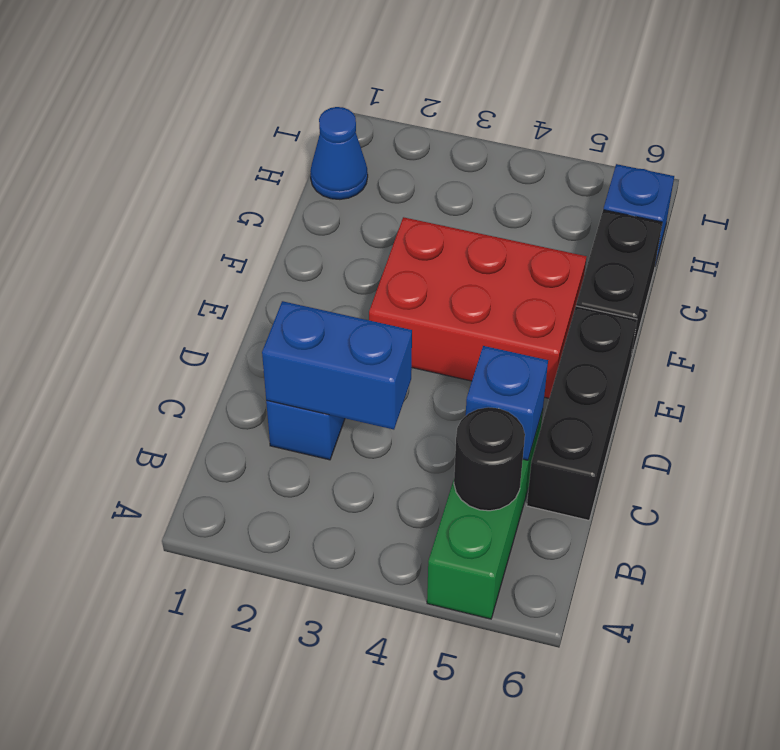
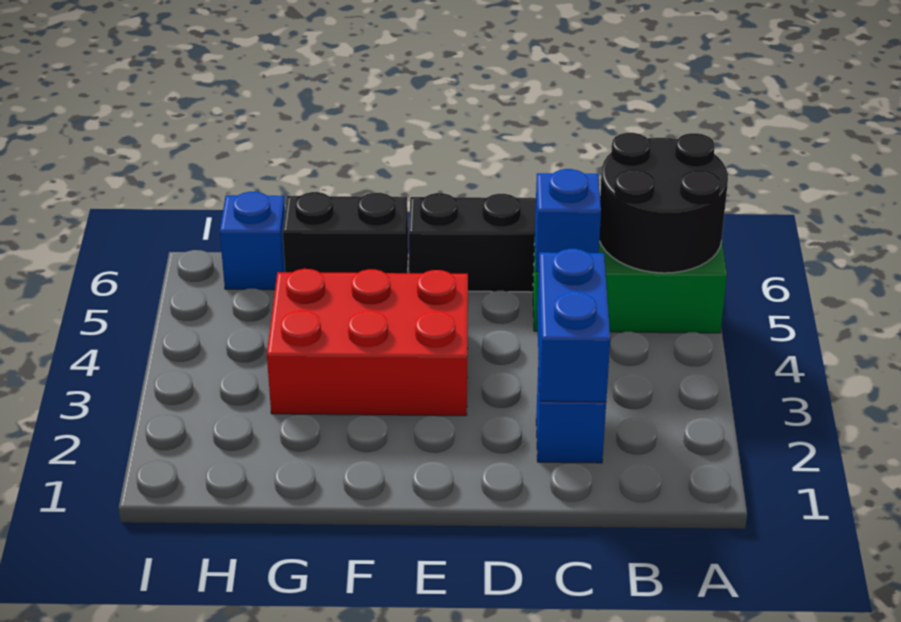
black 1x1 round brick [454,407,525,511] -> black 2x2 round brick [599,133,728,273]
red 2x3 brick [369,217,587,398] -> red 2x3 brick turned to [267,269,468,416]
blue 1x1 cone [310,107,368,199] -> none

